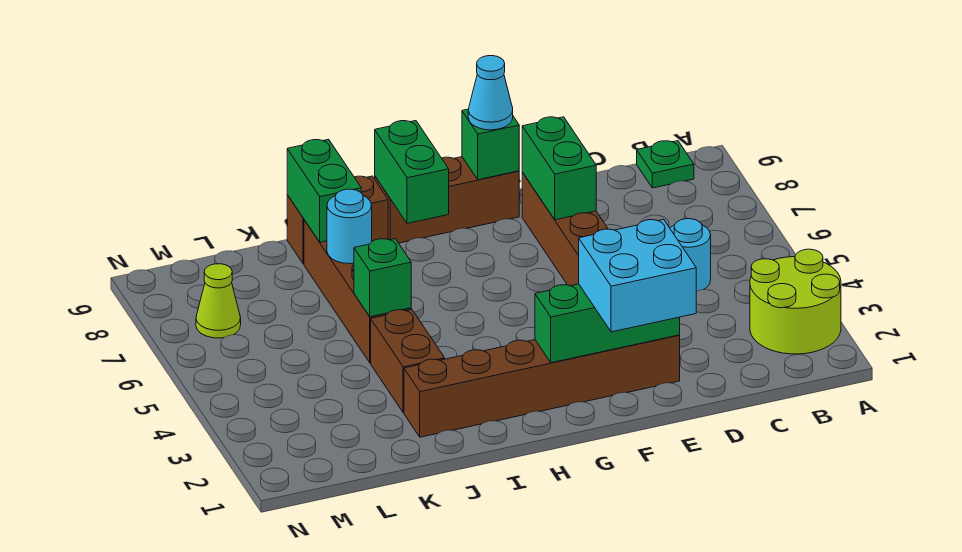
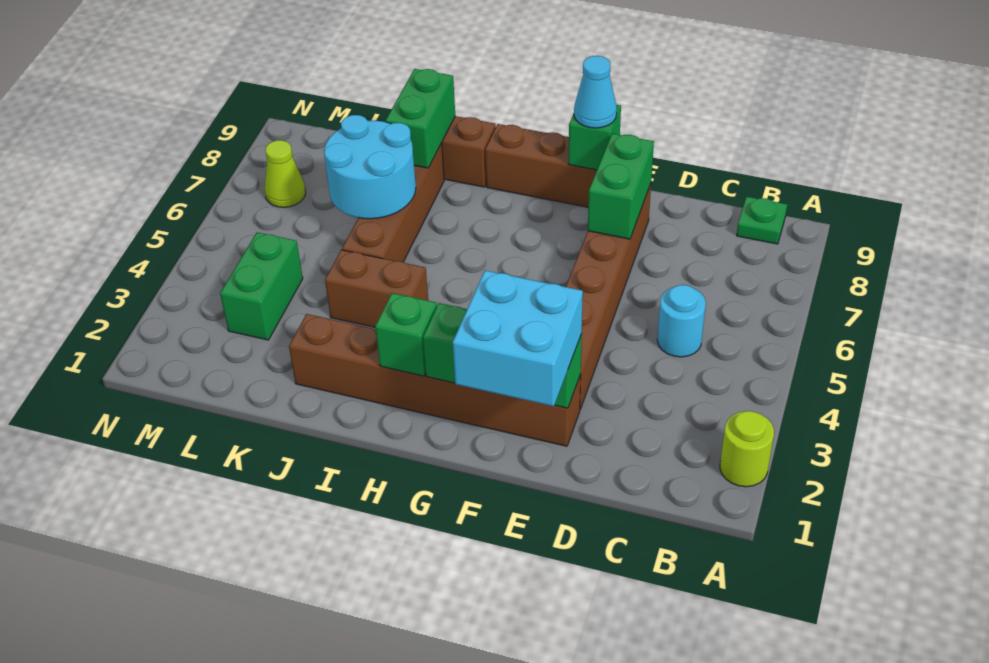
lime 2x2 round brick [750,249,841,354] -> lime 1x1 round brick [720,411,774,487]
green 1x2 brick [375,121,449,223] -> green 1x2 brick moved to [220,232,303,340]
brown 1x2 brick [371,310,445,413] -> brown 1x2 brick turned to [325,250,428,327]
green 1x1 brick [354,239,411,317] -> green 1x1 brick moved to [375,293,437,376]
cyan 1x1 round brick [327,189,372,264] -> cyan 2x2 round brick [324,115,416,219]

